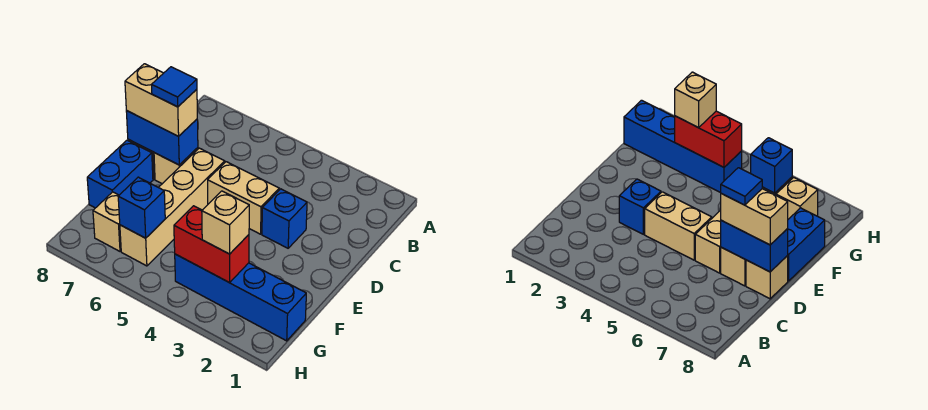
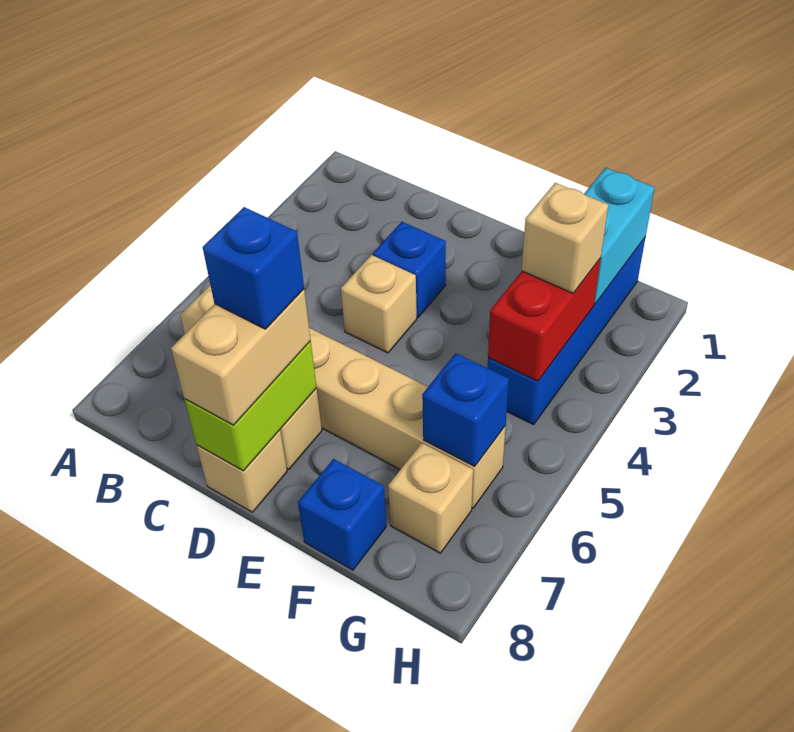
tan 1x2 brick [208,162,279,234] -> tan 1x1 brick [341,255,417,353]
tan 1x4 brick [120,148,225,266] -> tan 1x6 brick [180,285,506,508]
blue 1x2 brick [126,111,198,165] -> lime 1x2 brick [184,341,317,471]
blue 1x1 tile [152,67,197,107] -> blue 1x1 brick [203,207,304,329]
blue 1x2 brick [87,140,153,208] -> blue 1x1 brick [298,459,386,570]
none -> cyan 1x2 brick [584,168,655,304]

